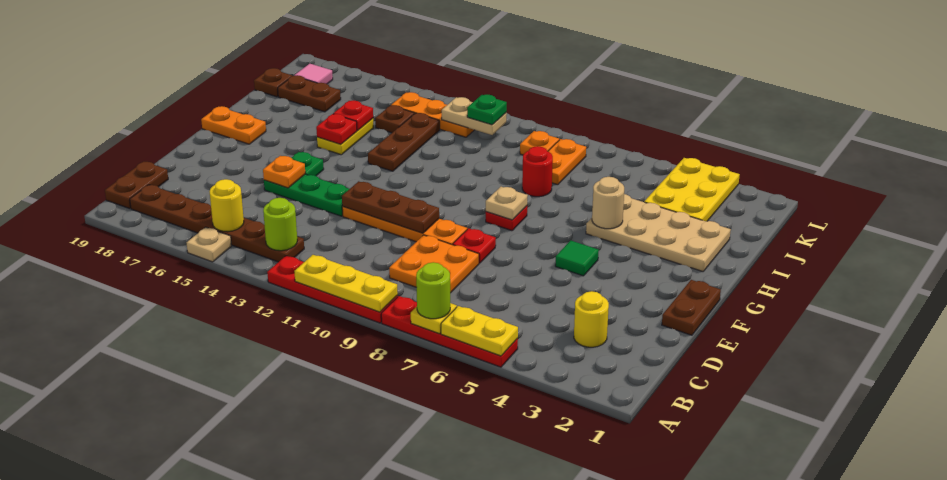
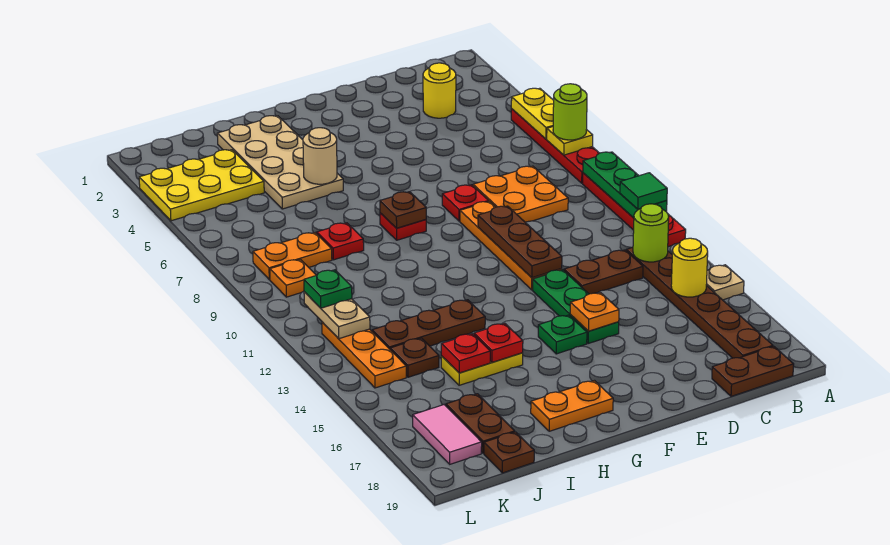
yellow 1x3 plate [294,255,398,312] -> green 1x3 plate [583,152,667,218]
brown 1x2 plate [662,280,721,335] -> brown 1x2 plate moved to [564,250,643,294]
green 1x1 tile [555,240,599,276] -> green 1x1 tile moved to [620,173,667,209]
tan 1x1 plate [486,186,528,220] -> brown 1x1 plate [380,192,426,228]
orange 1x2 plate [201,106,266,144] -> orange 1x2 plate turned to [531,381,613,431]
red 1x1 round brick [522,146,553,197] -> red 1x1 plate [317,223,364,260]
pink 1x1 tile [295,64,333,84] -> pink 1x2 tile [413,405,482,464]

